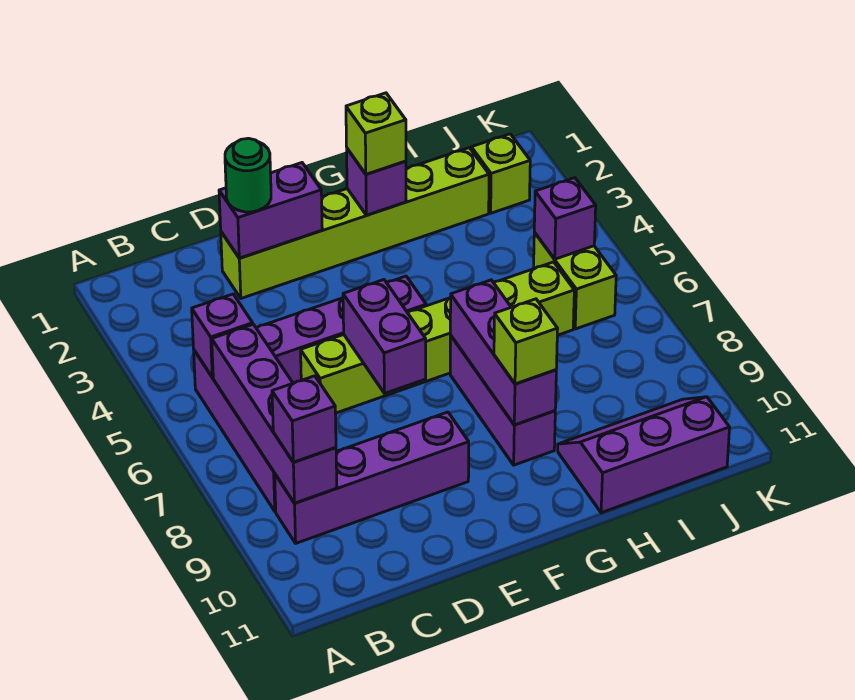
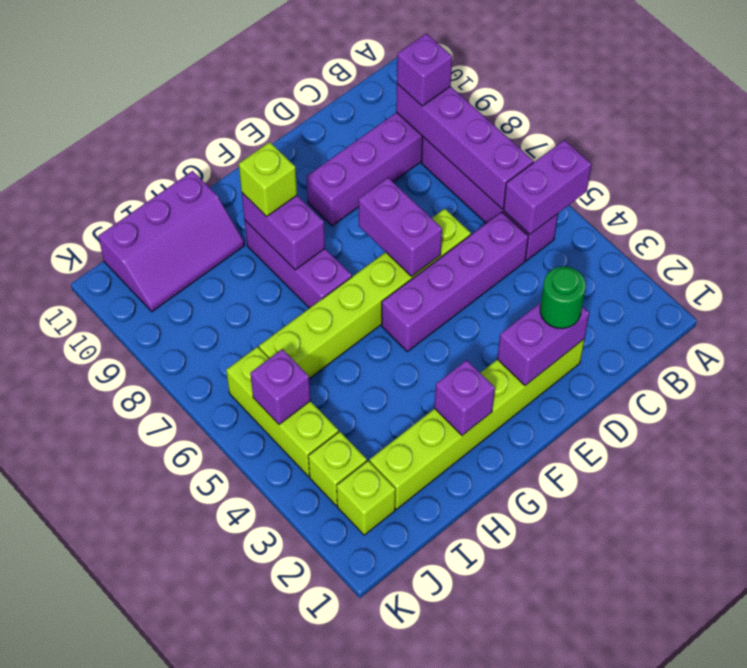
purple 1x1 brick [192,294,253,378] -> purple 1x2 brick [503,140,591,234]
lime 1x1 brick [346,93,406,174] -> lime 1x1 brick moved to [308,431,367,506]
purple 1x3 brick [450,280,556,425] -> purple 1x2 brick [242,193,325,270]
lime 1x2 brick [534,232,616,329] -> lime 1x3 brick [226,347,338,476]

